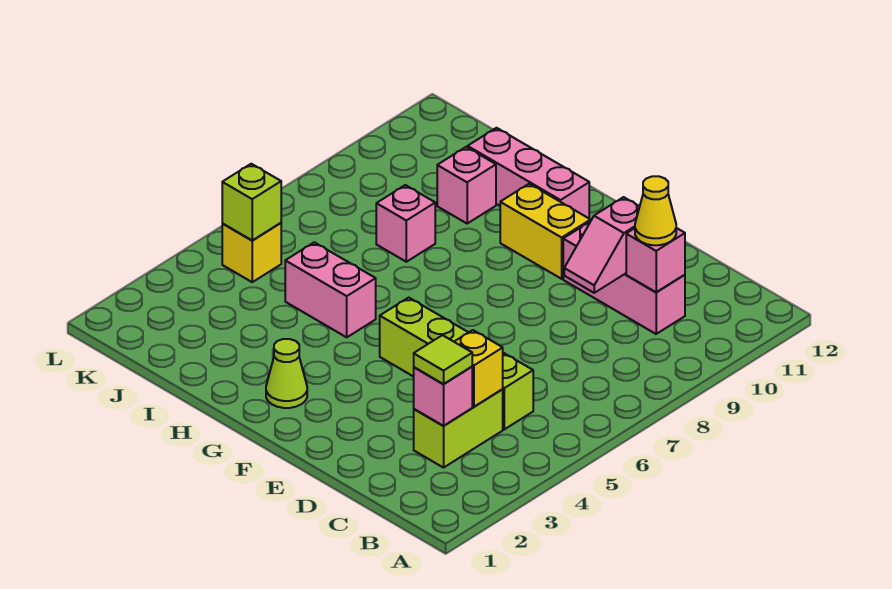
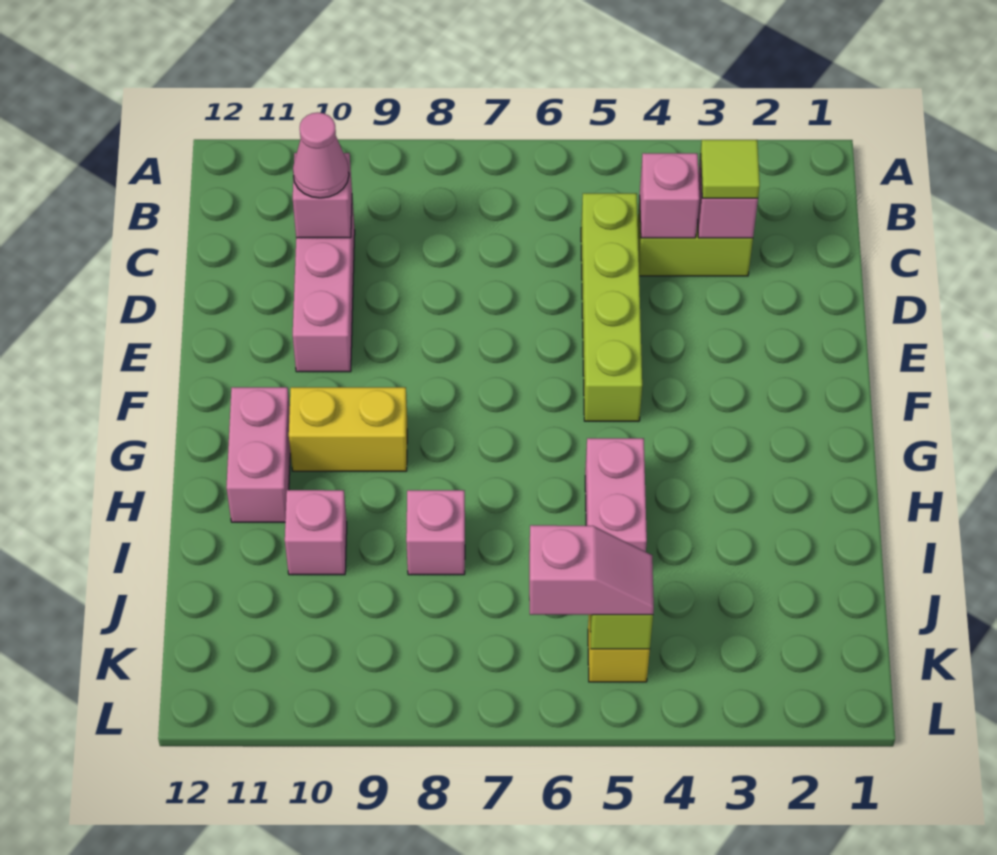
yellow 1x1 brick [454,330,503,407] -> pink 1x1 brick [640,153,699,238]
yellow 1x1 cone [635,176,676,245] -> pink 1x1 cone [293,112,349,198]
pink 1x2 slope [564,197,640,293] -> pink 1x2 slope moved to [529,525,654,615]
yellow 1x2 brick [500,184,591,279] -> yellow 1x2 brick turned to [289,387,407,471]
lime 1x1 cone [266,339,307,408] -> none
pink 1x3 brick [468,128,589,218] -> pink 1x2 brick [226,387,290,522]

